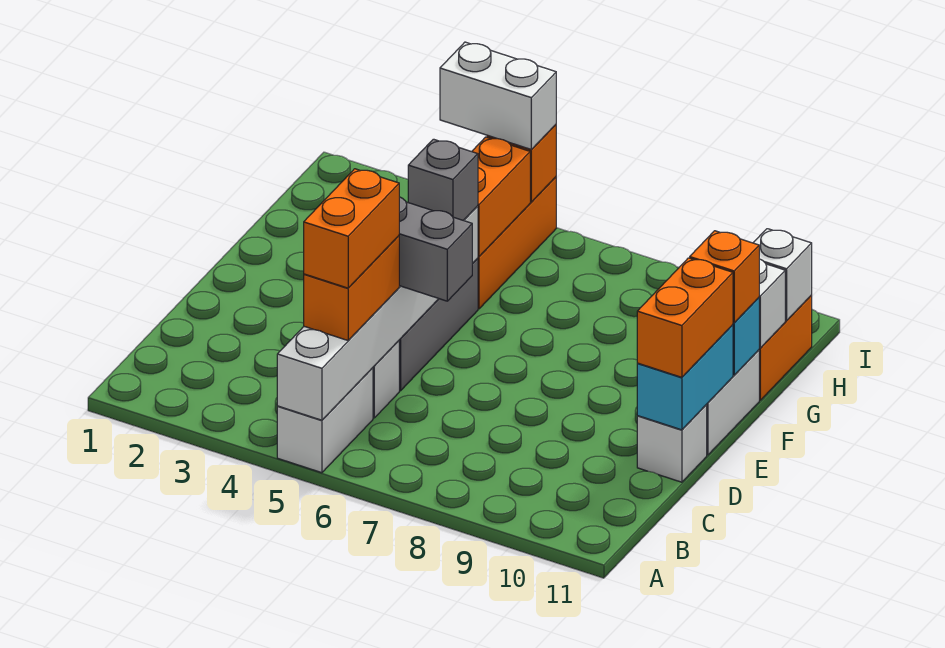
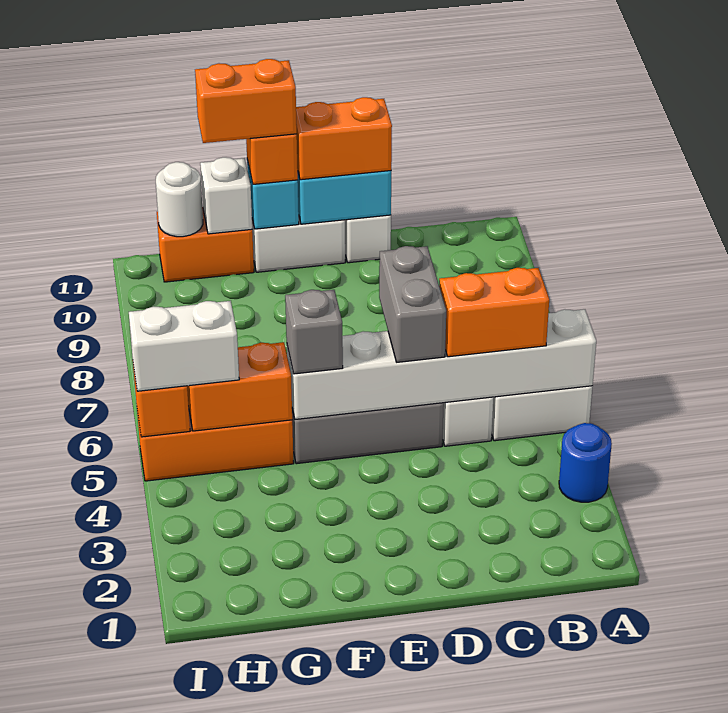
none -> blue 1x1 round brick [559,423,612,502]
orange 1x2 brick [304,169,399,288] -> orange 1x2 brick moved to [195,59,297,143]
white 1x1 brick [753,229,812,321] -> white 1x1 round brick [156,162,203,237]
white 1x2 brick [440,42,556,150] -> white 1x2 brick turned to [129,301,239,391]

